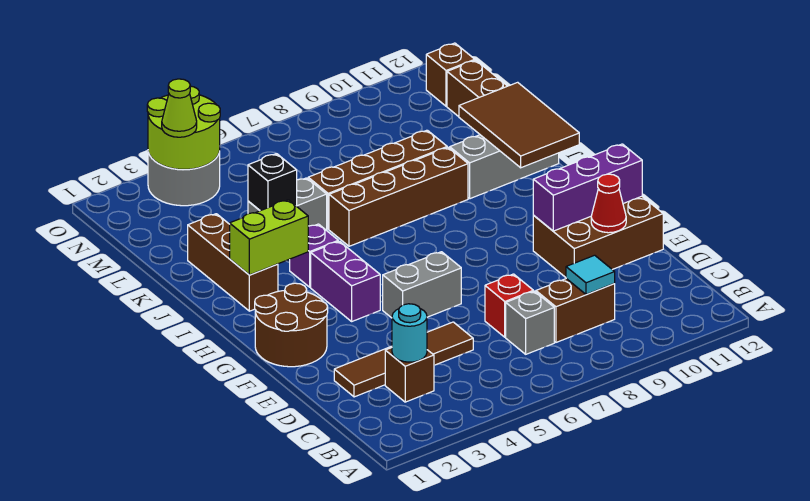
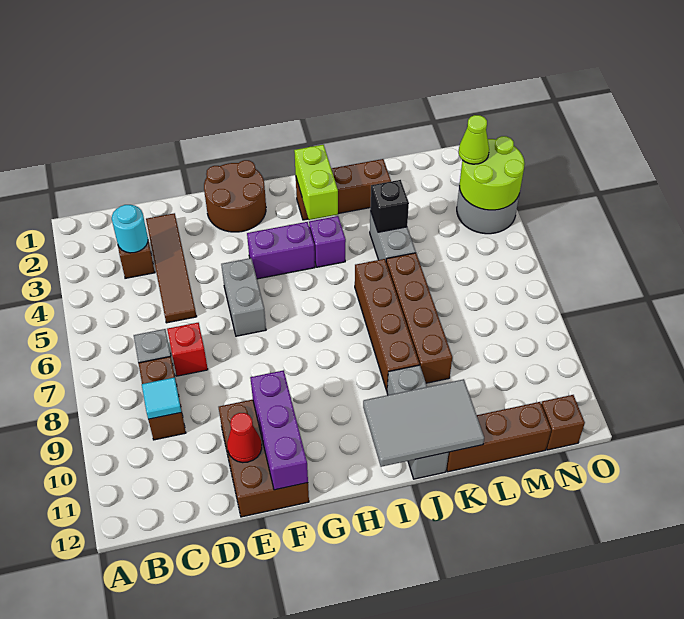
brown 2x3 tile [459,82,579,168] -> grey 2x3 tile [363,379,484,467]

